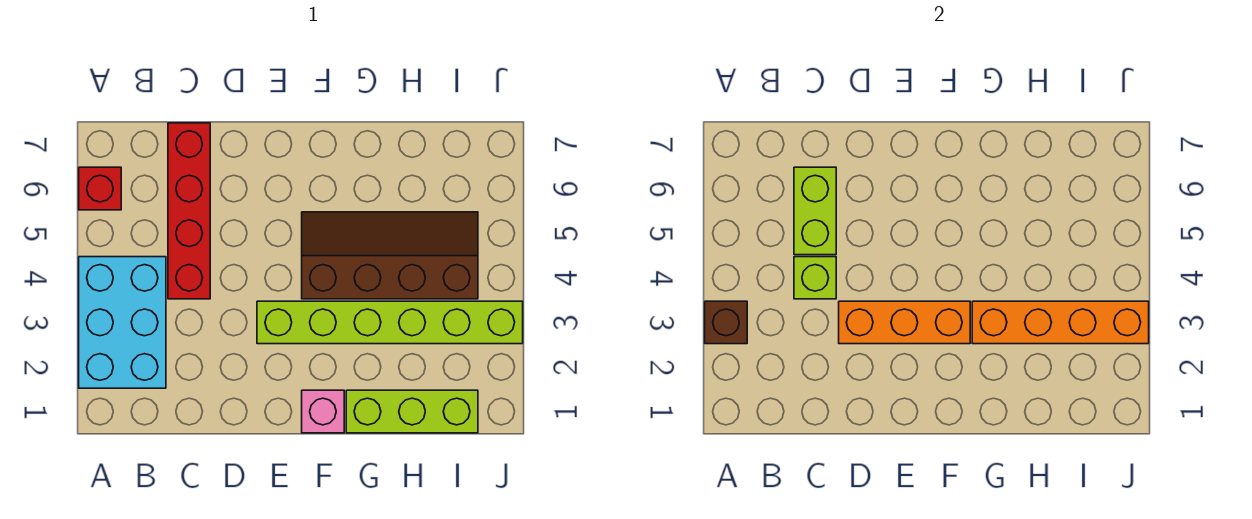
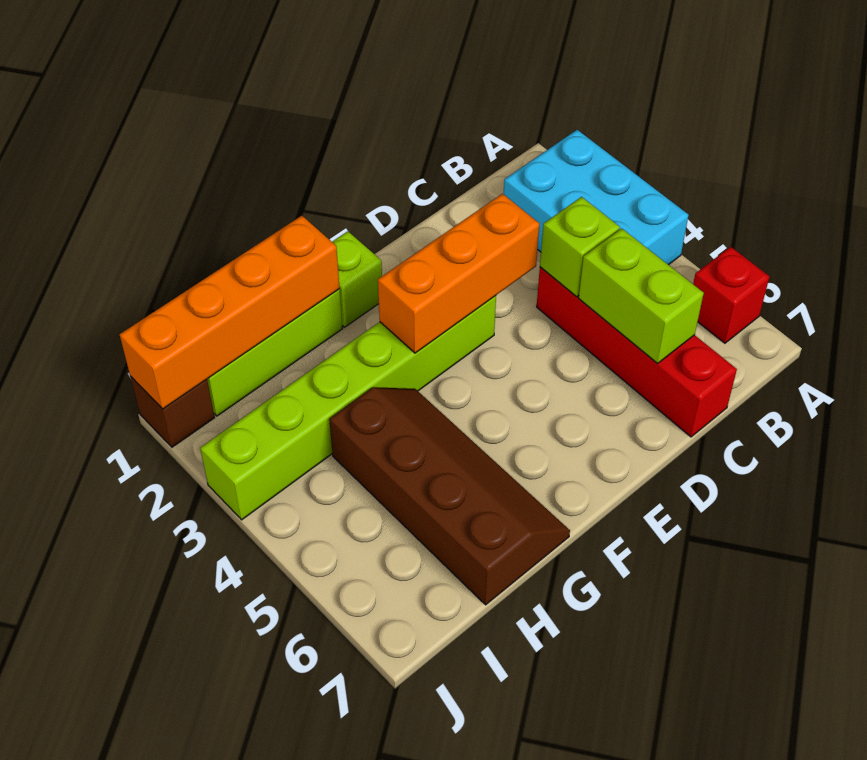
brown 1x1 brick [705,301,747,344] -> brown 1x1 brick moved to [130,376,215,447]
pink 1x1 brick [302,390,344,433] -> lime 1x1 brick [332,231,382,327]
brown 2x4 slope [302,212,478,299] -> brown 2x4 slope turned to [329,387,570,605]
orange 1x4 brick [972,301,1149,344] -> orange 1x4 brick moved to [120,216,340,409]

